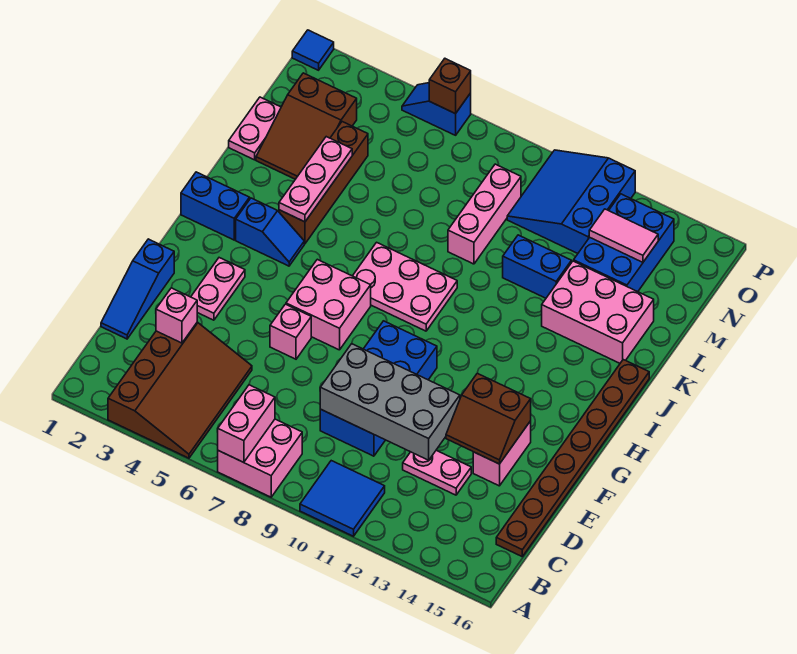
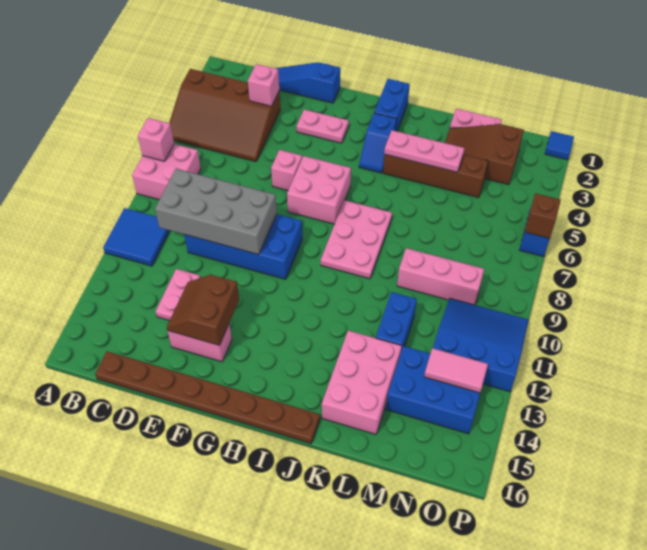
pink 1x2 brick [218,385,275,462] -> pink 1x1 brick [138,118,174,161]
grey 2x4 brick [320,344,460,460] -> grey 2x4 brick turned to [155,169,277,255]
pink 1x2 tile [589,209,658,262] -> pink 1x2 tile turned to [424,348,488,393]

